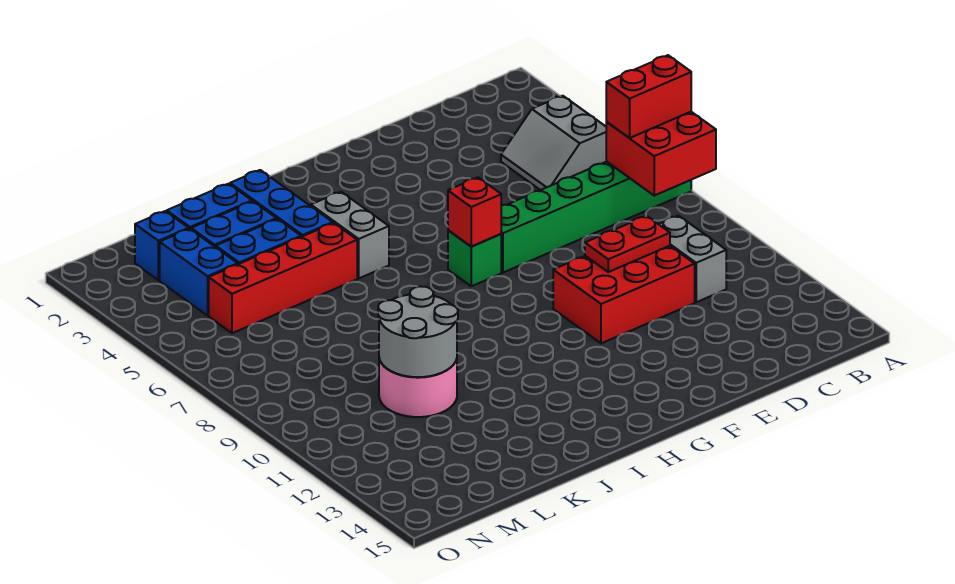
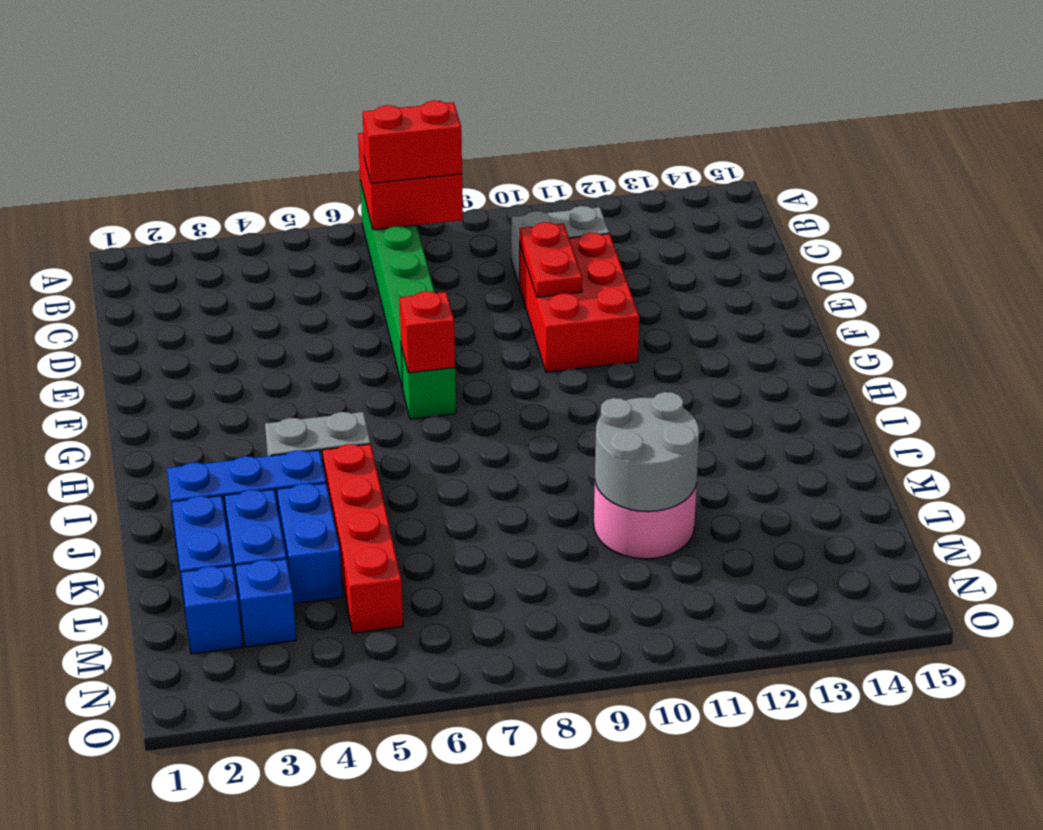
red 1x2 brick [606,55,691,138] -> red 1x2 brick turned to [363,101,462,183]
grey 2x2 slope [501,96,607,190] -> none
blue 1x2 brick [160,229,238,315] -> blue 1x1 brick [235,559,296,647]

